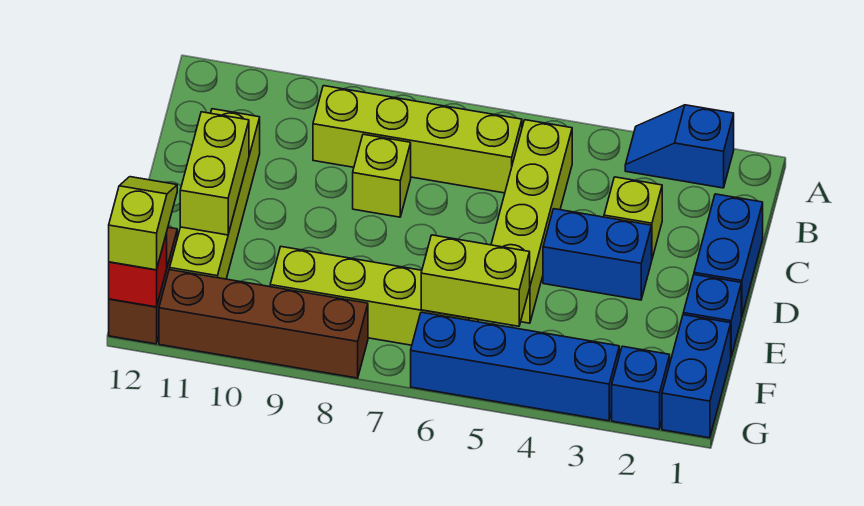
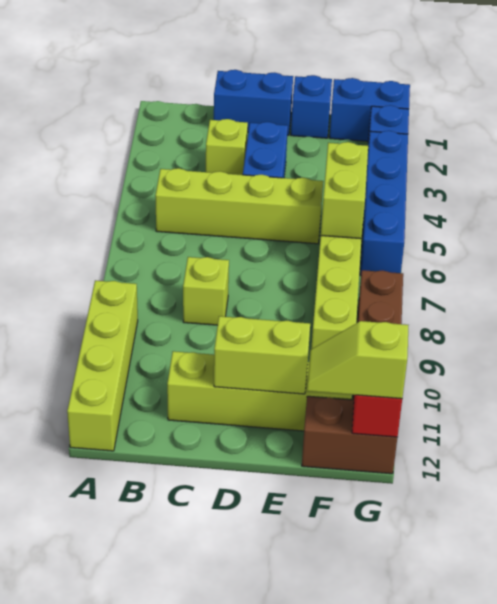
blue 1x2 slope [625,105,734,188] -> none
lime 1x4 brick [313,86,522,193] -> lime 1x4 brick moved to [67,281,138,451]

